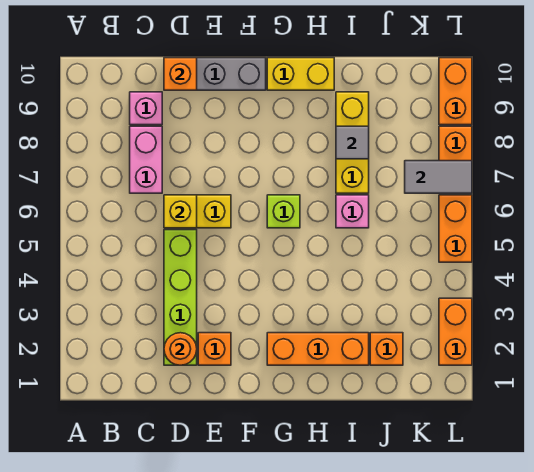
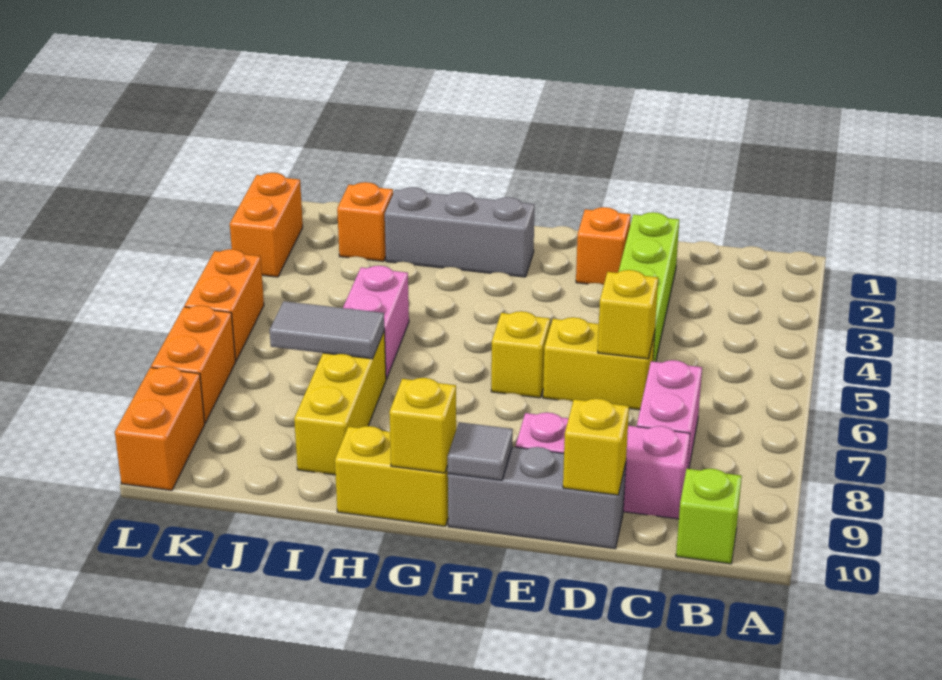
pink 1x1 brick [130,92,162,125] -> pink 1x3 brick [516,412,690,519]
orange 1x1 round brick [164,333,197,365] -> none
orange 1x1 brick [164,58,197,90] -> yellow 1x1 brick [563,399,629,495]
none -> yellow 1x1 brick [491,311,550,398]
orange 1x3 brick [267,333,369,365] -> grey 1x3 brick [385,187,535,277]
lime 1x1 brick [267,195,300,228] -> lime 1x1 brick moved to [676,468,742,564]
none -> yellow 1x1 brick [389,378,456,473]
pink 1x1 brick [336,195,369,228] -> pink 1x2 brick [343,266,409,379]
grey 1x1 tile [336,126,369,159] -> grey 1x1 tile moved to [447,422,513,480]
grey 1x2 tile [405,161,472,193] -> grey 1x2 tile moved to [270,301,384,359]

